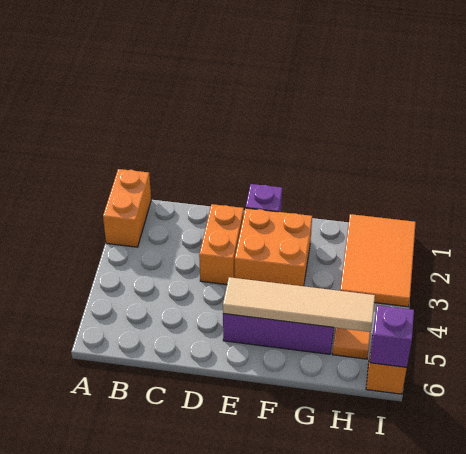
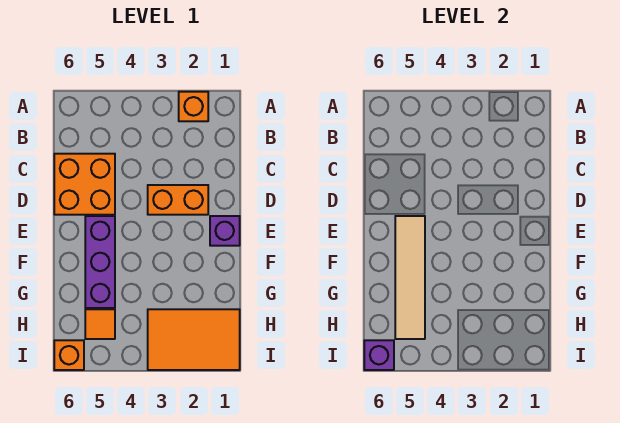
orange 1x2 brick [103,169,151,247] -> orange 1x1 brick [179,92,208,121]
orange 2x2 brick [235,208,312,286] -> orange 2x2 brick moved to [54,154,115,215]

